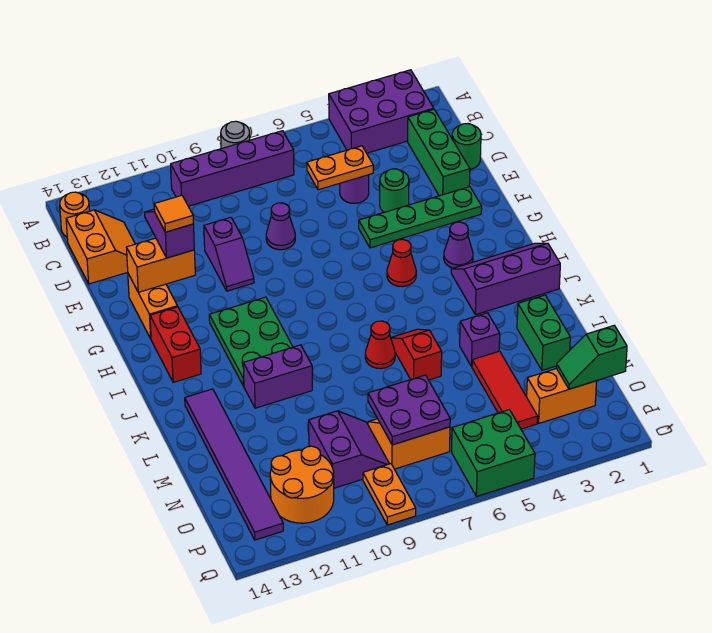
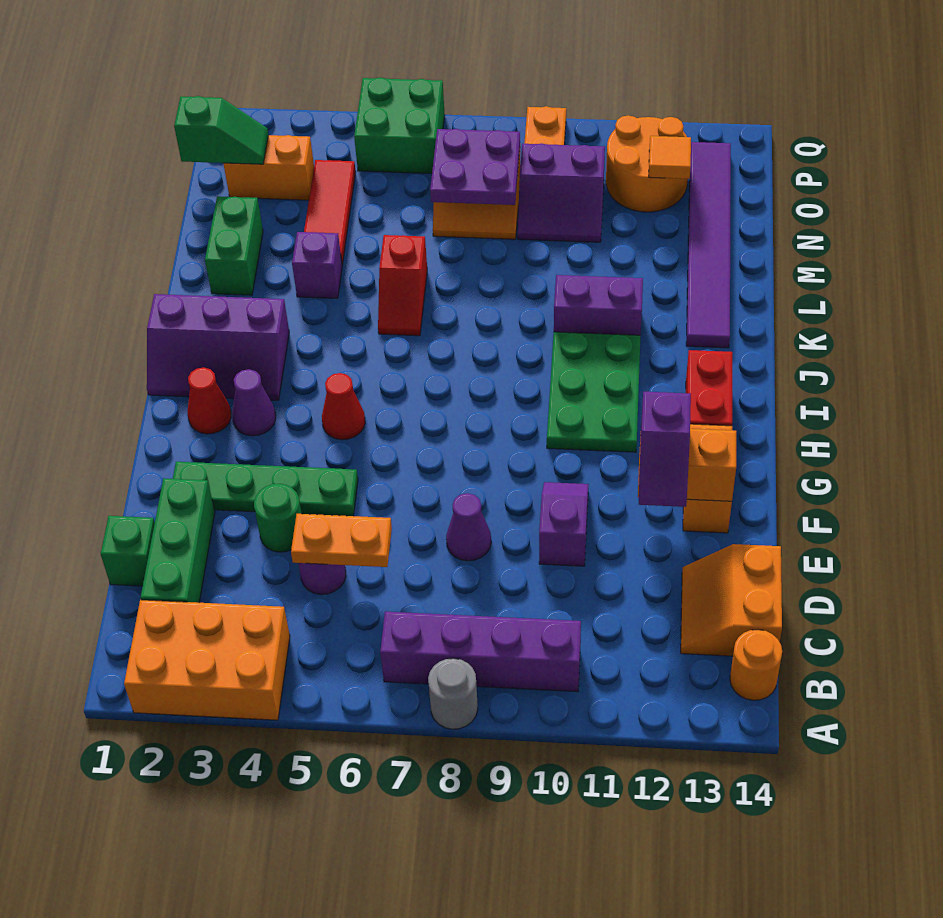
purple 2x3 brick [329,70,434,153] -> orange 2x3 brick [124,600,290,720]
green 1x1 round brick [452,123,481,169] -> green 1x1 brick [101,516,155,586]
orange 1x1 tile [154,195,193,232] -> orange 1x1 tile moved to [649,136,691,179]
red 1x1 cone [365,321,395,369] -> red 1x1 cone moved to [188,367,231,434]
purple 2x2 slope [309,411,389,488] -> purple 2x2 slope turned to [518,144,605,242]

